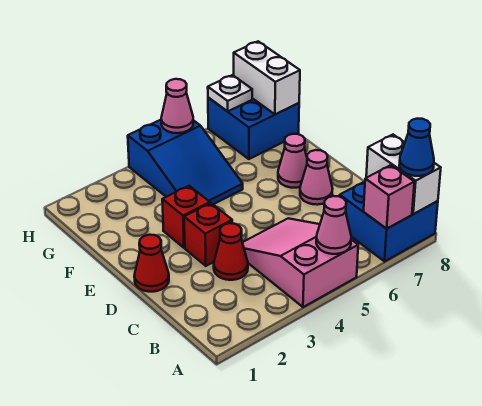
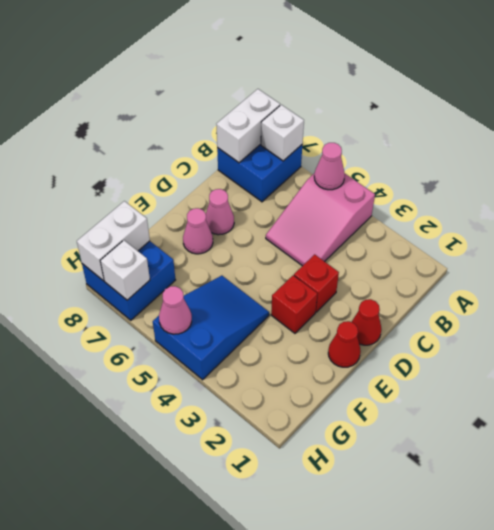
pink 1x1 brick [364,165,414,229] -> white 1x1 brick [261,105,304,161]
blue 1x1 cone [399,119,434,176] -> none
red 1x1 cone [214,223,248,280] -> red 1x1 cone moved to [328,321,361,367]
white 1x1 plate [208,75,252,111] -> white 1x1 brick [100,240,150,300]

